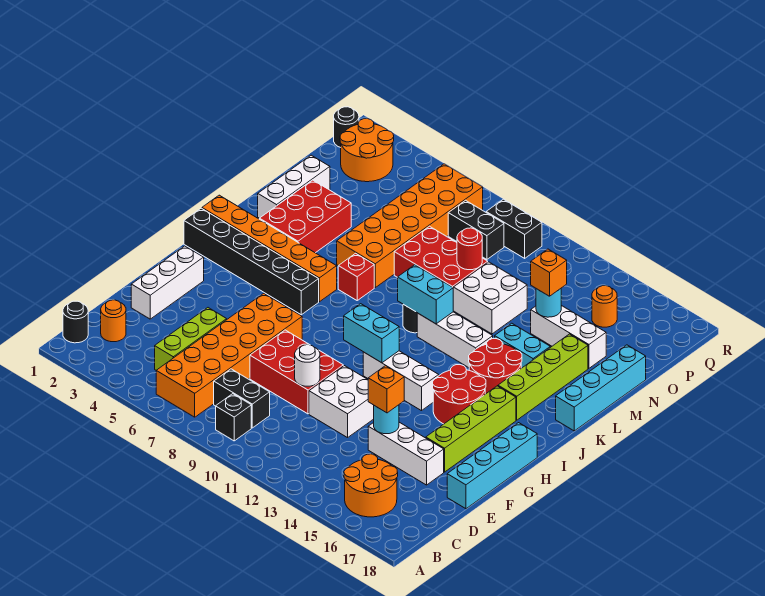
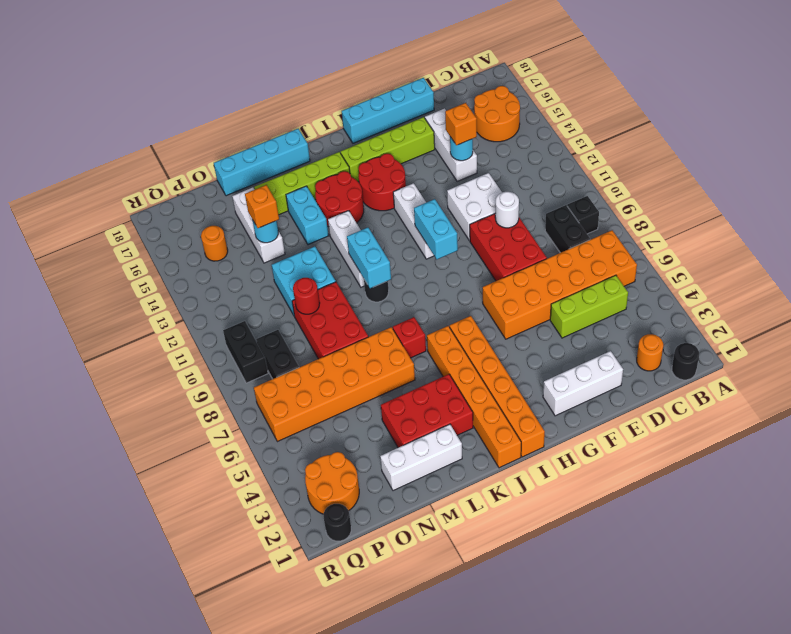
black 1x6 brick [184,208,319,315] -> orange 1x6 brick [450,316,545,457]
white 2x2 brick [453,262,527,334] -> cyan 2x2 brick [272,246,336,315]

